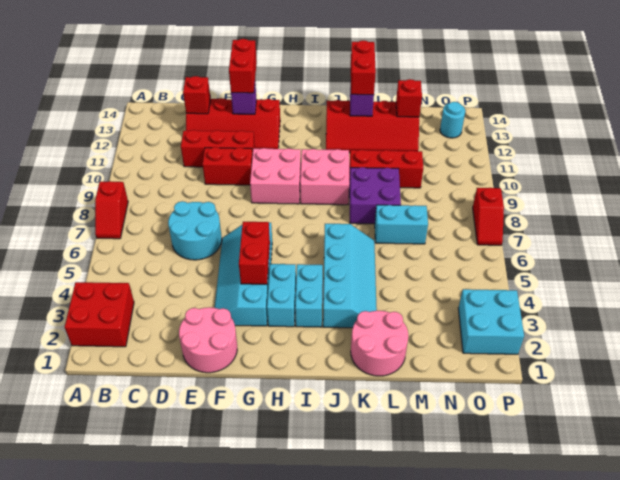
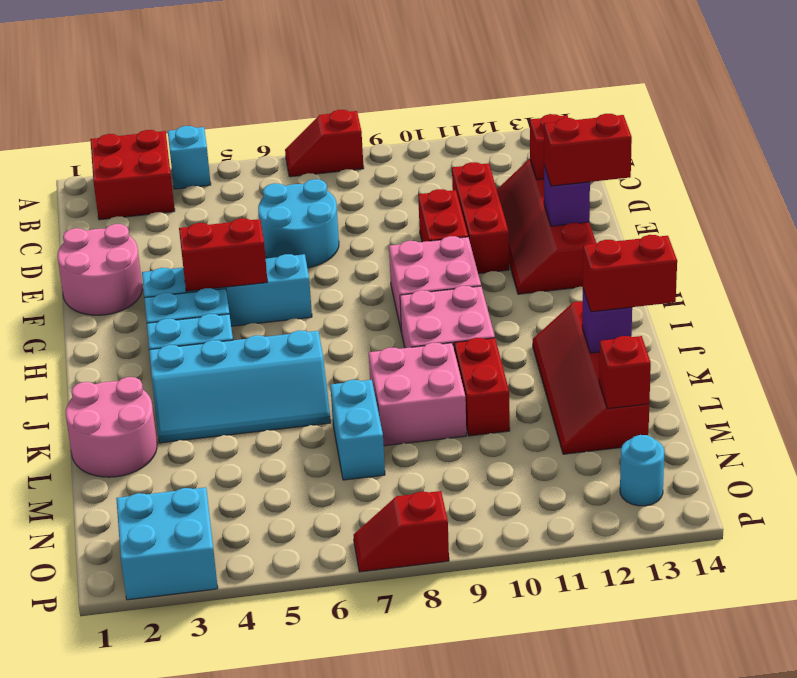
none -> cyan 1x1 brick [168,126,211,189]
purple 2x2 brick [349,167,401,224] -> pink 2x2 brick [369,343,466,446]
red 1x3 brick [349,150,423,188] -> red 1x2 brick [454,338,510,436]

